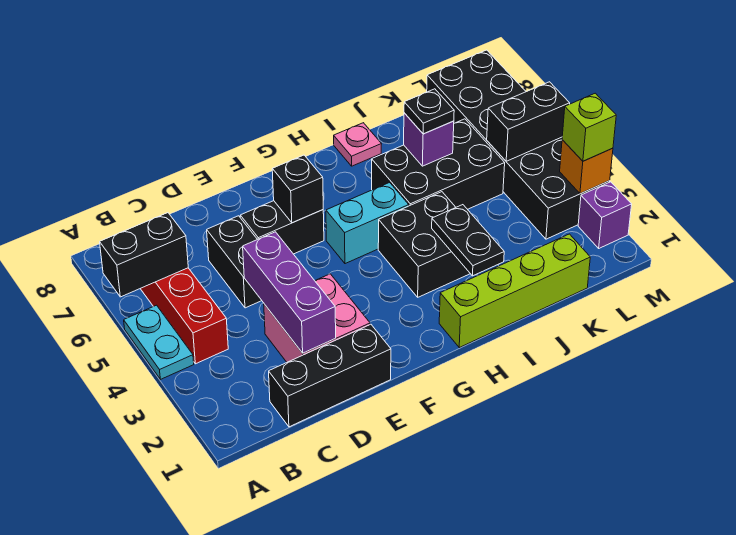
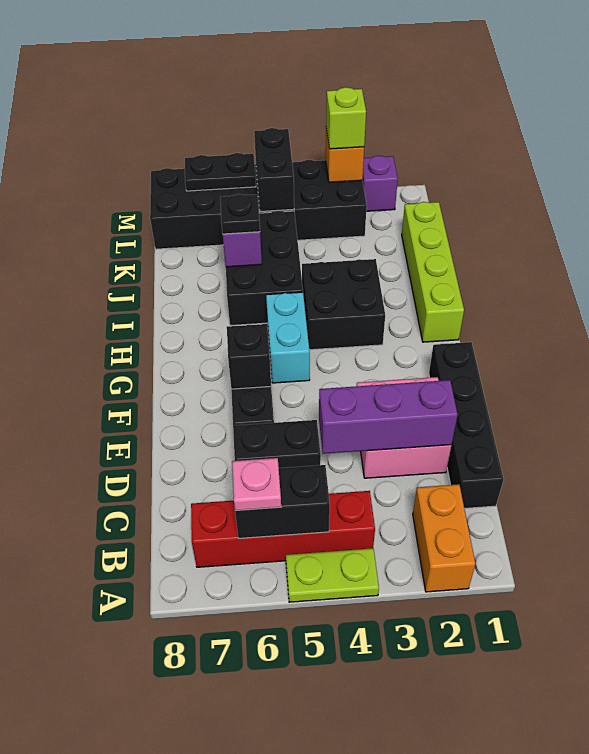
none -> orange 1x2 brick [413,484,476,592]
cyan 1x2 plate [124,305,194,379] -> lime 1x2 plate [286,548,379,602]
black 1x2 brick [100,213,188,297] -> black 1x2 brick turned to [235,465,330,538]
black 1x3 brick [269,324,391,427] -> black 1x4 brick [429,342,504,508]
black 1x2 plate [432,205,504,276] -> black 1x2 plate moved to [185,153,256,191]
pink 1x1 plate [334,123,381,166] -> pink 1x1 plate moved to [232,458,281,510]

